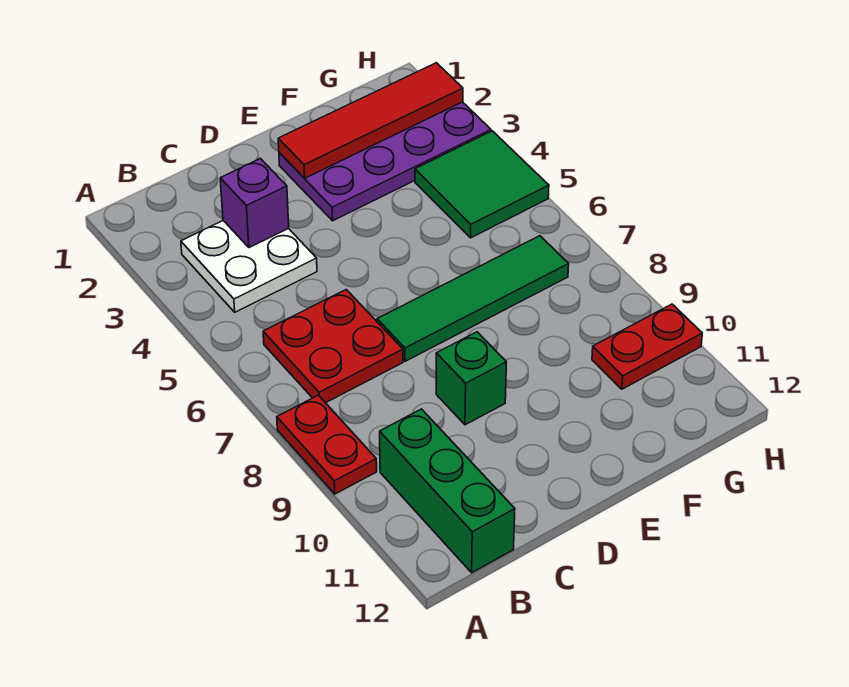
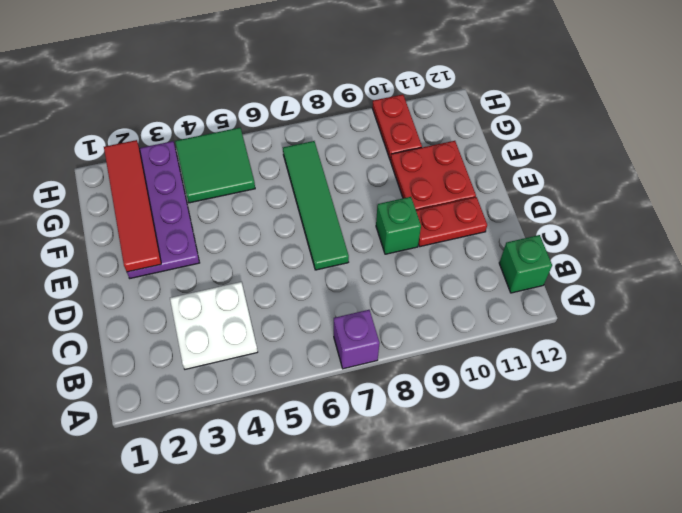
red 1x2 plate [277,395,377,494] -> red 1x2 plate moved to [416,197,487,247]
red 2x2 plate [263,290,403,403] -> red 2x2 plate moved to [390,141,476,210]
green 1x3 brick [380,409,515,573] -> green 1x1 brick [499,235,552,293]
purple 1x1 brick [220,159,289,248] -> purple 1x1 brick moved to [334,310,380,369]

